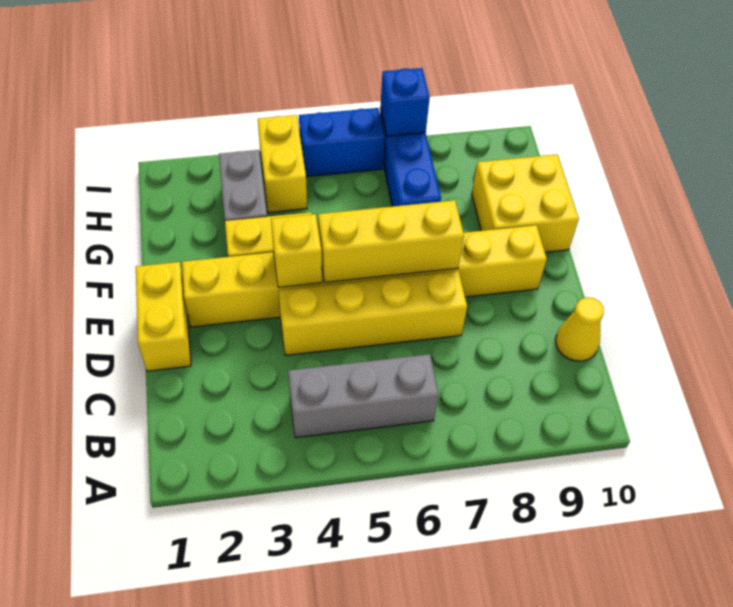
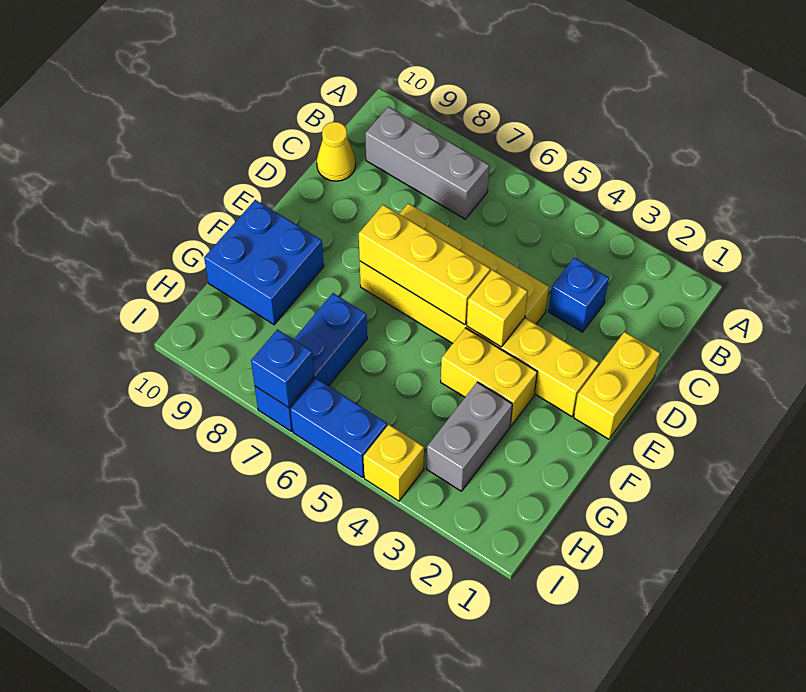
grey 1x3 brick [288,354,439,438] -> grey 1x3 brick moved to [365,107,489,219]
none -> blue 1x1 brick [548,257,609,332]
yellow 1x8 brick [182,225,547,327] -> yellow 1x6 brick [360,261,599,417]
yellow 2x2 brick [472,154,579,252] -> blue 2x2 brick [204,200,324,325]
yellow 1x2 brick [258,115,307,213] -> yellow 1x1 brick [364,425,424,501]

